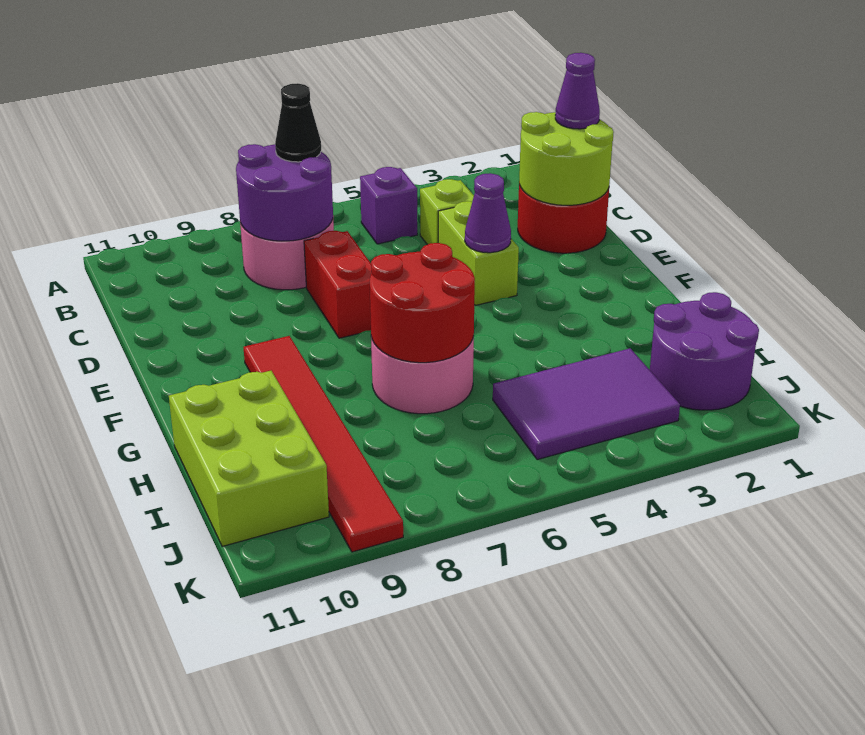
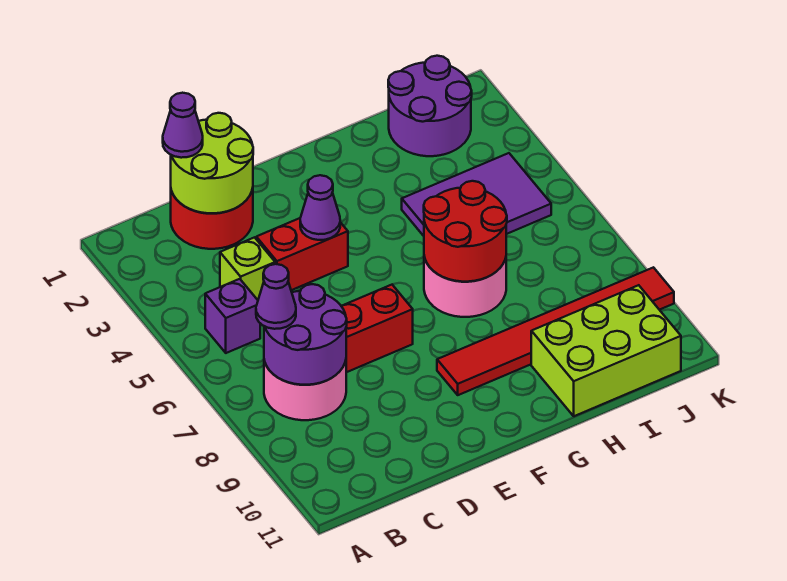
black 1x1 cone [275,83,321,162] -> purple 1x1 cone [256,264,296,329]
lime 1x2 brick [438,201,519,305] -> red 1x2 brick [256,218,348,290]
purple 2x3 tile [493,348,680,460] -> purple 2x3 tile turned to [402,153,551,236]

